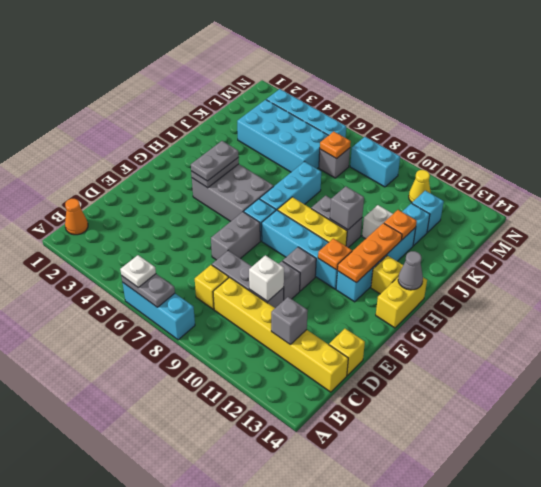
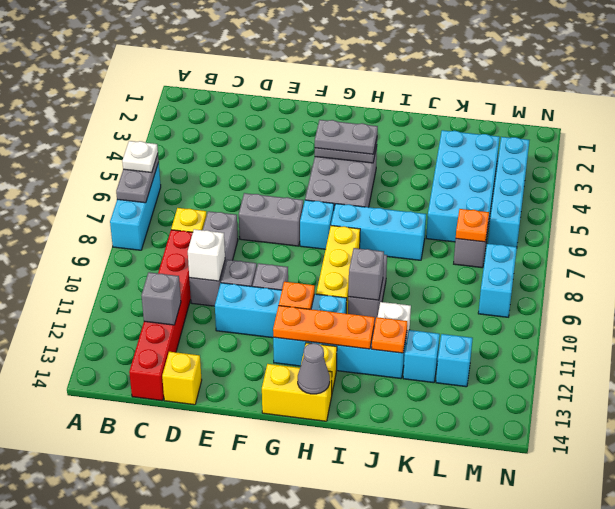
orange 1x1 cone [65,199,88,235] -> none
yellow 1x6 brick [213,277,348,392] -> red 1x6 brick [129,230,193,401]
cyan 1x4 brick [262,210,338,289] -> cyan 1x4 brick turned to [215,283,347,338]
yellow 1x1 cone [409,170,431,202] -> none

